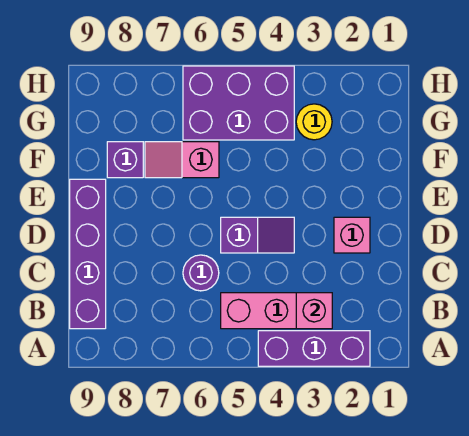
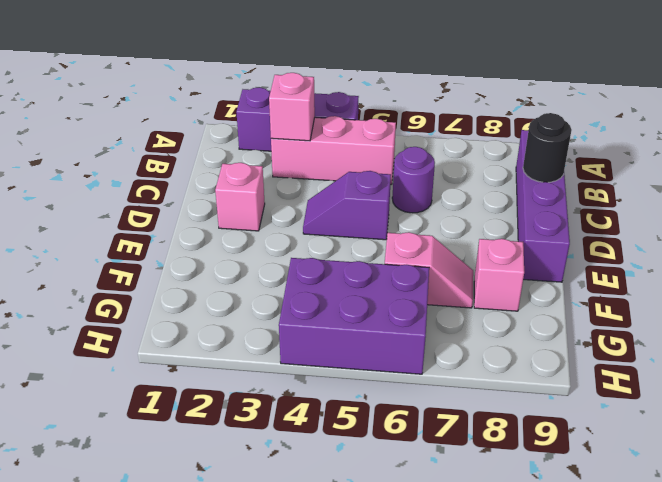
none -> black 1x1 round brick [523,113,572,182]
purple 1x1 brick [107,142,143,178] -> pink 1x1 brick [474,239,524,311]
yellow 1x1 round brick [296,104,332,140] -> none

